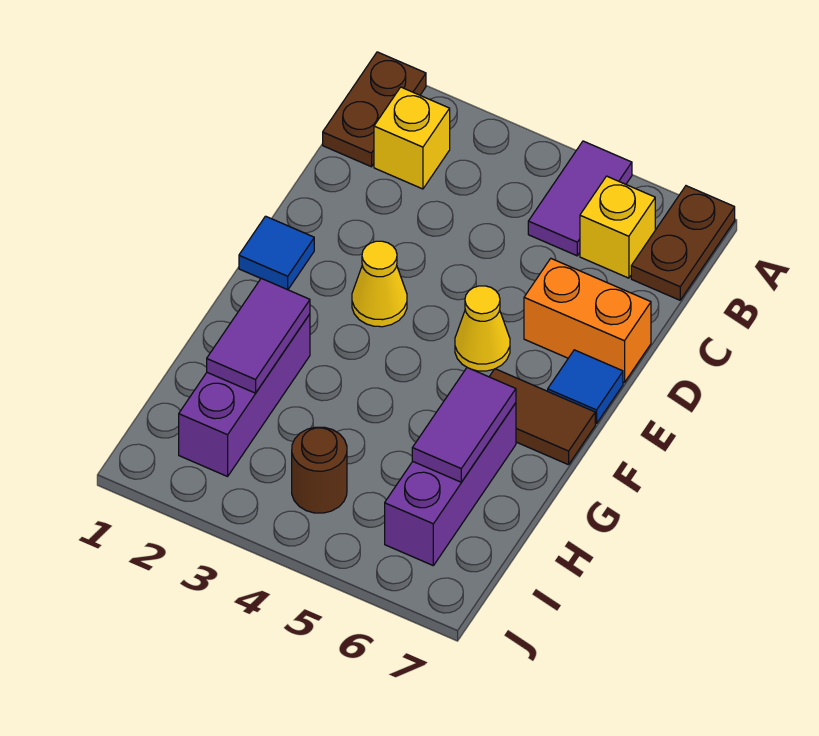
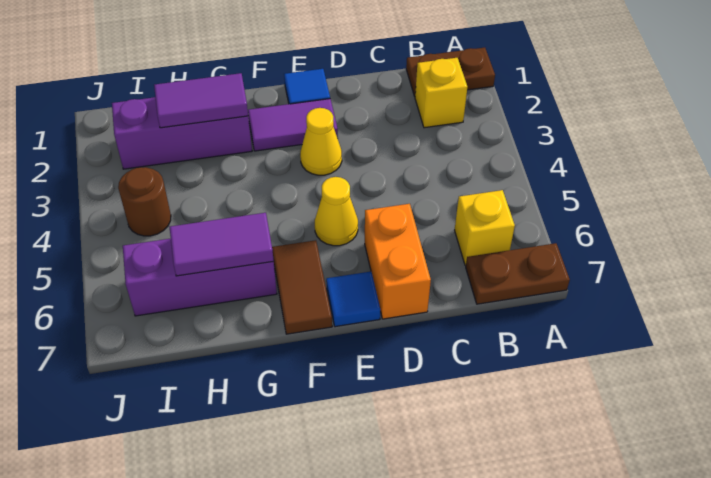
purple 1x2 tile [528,141,632,256] -> purple 1x2 tile moved to [248,99,338,151]

